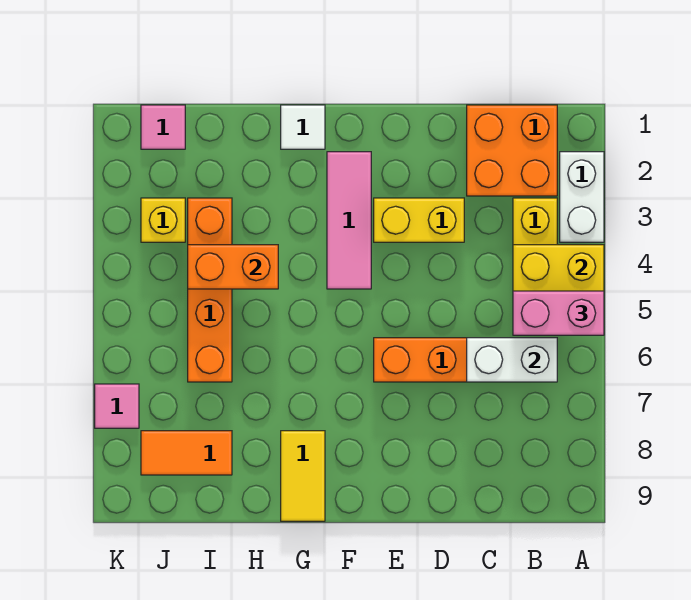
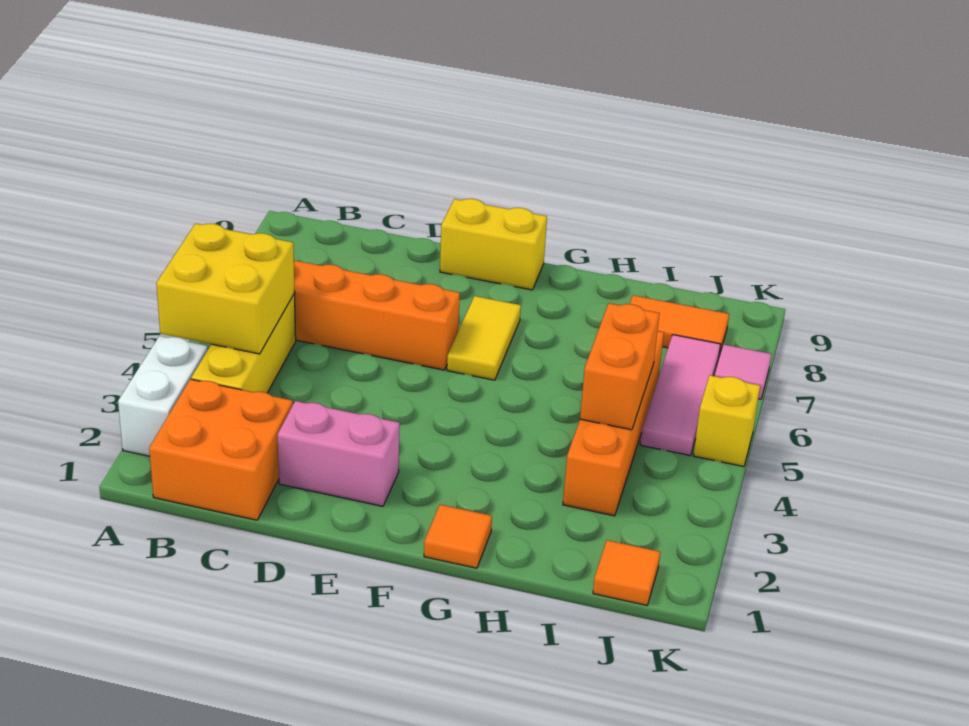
pink 1x2 brick [513,291,604,335] -> pink 1x2 brick moved to [278,401,400,506]
white 1x2 brick [467,338,557,382] -> none
yellow 1x2 brick [374,198,464,242] -> yellow 1x2 brick moved to [440,199,547,290]
pink 1x3 tile [327,152,371,289] -> pink 1x3 tile moved to [640,335,721,455]
white 1x1 tile [281,105,325,149] -> orange 1x1 tile [424,505,492,568]
yellow 1x2 tile [281,431,325,521] -> yellow 1x2 tile moved to [447,296,521,380]
orange 1x2 brick [188,245,278,289] -> orange 1x2 brick turned to [580,303,660,430]
pink 1x1 tile [141,105,185,149] -> orange 1x1 tile [593,540,660,605]
yellow 1x1 brick [141,198,185,242] -> yellow 1x1 brick moved to [693,375,760,466]

